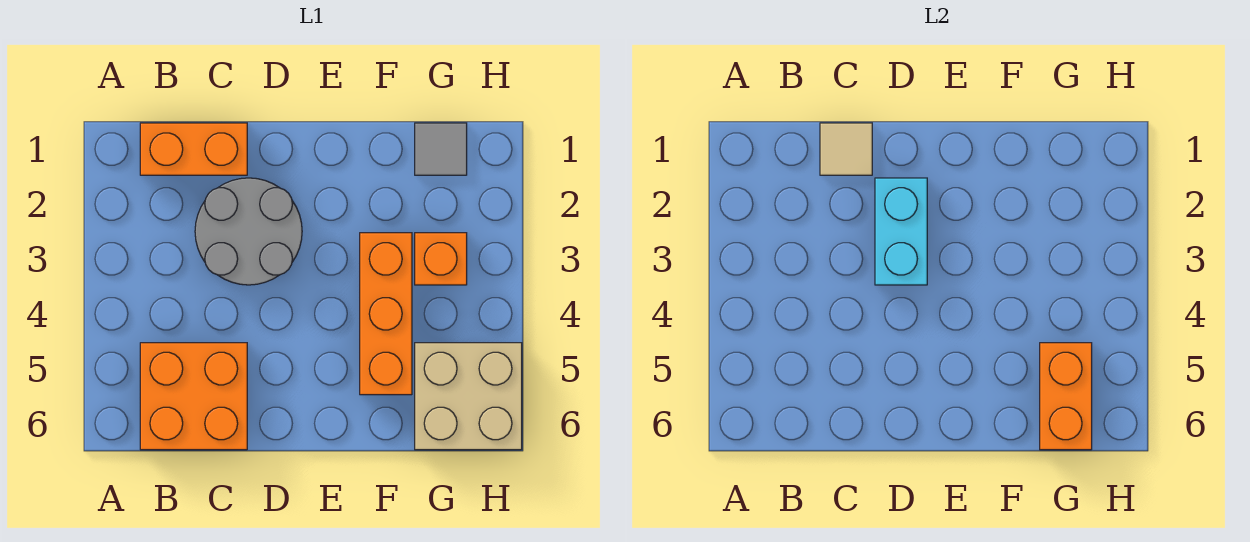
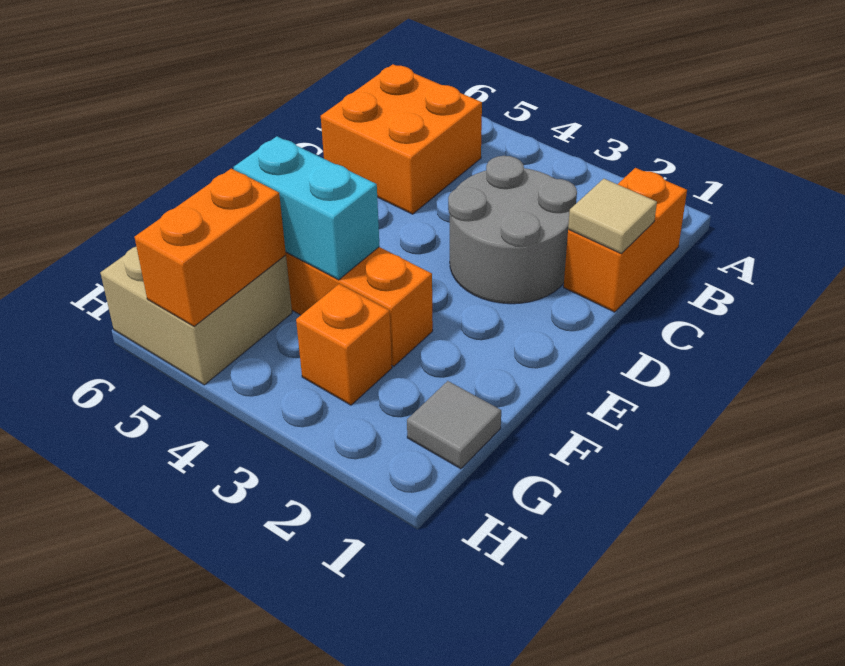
cyan 1x2 brick [875,178,927,285] -> cyan 1x2 brick moved to [234,136,379,280]
orange 1x2 brick [1040,343,1092,450] -> orange 1x2 brick turned to [135,169,286,326]

